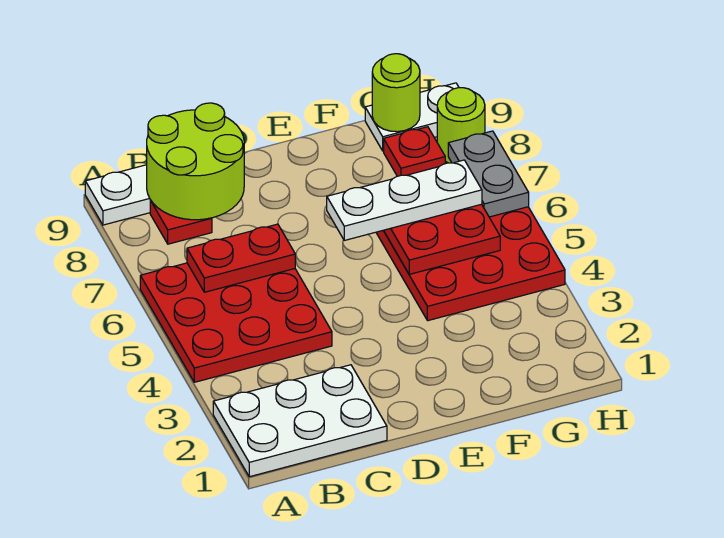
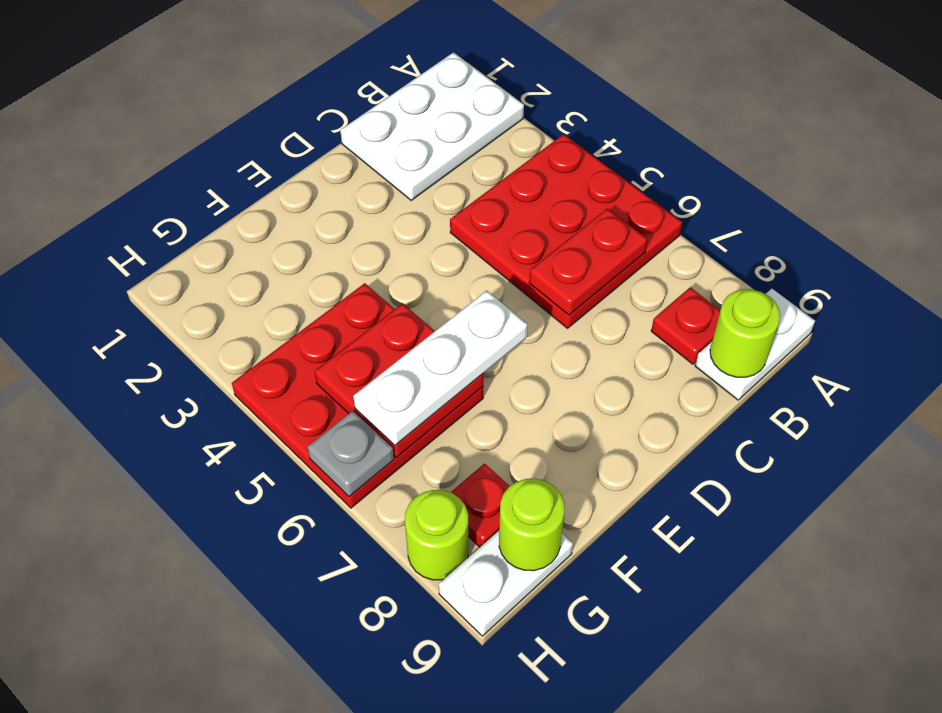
lime 2x2 round brick [147,103,244,220] -> lime 1x1 round brick [710,289,780,377]
grey 1x2 plate [448,131,529,217] -> grey 1x1 plate [308,411,394,496]

